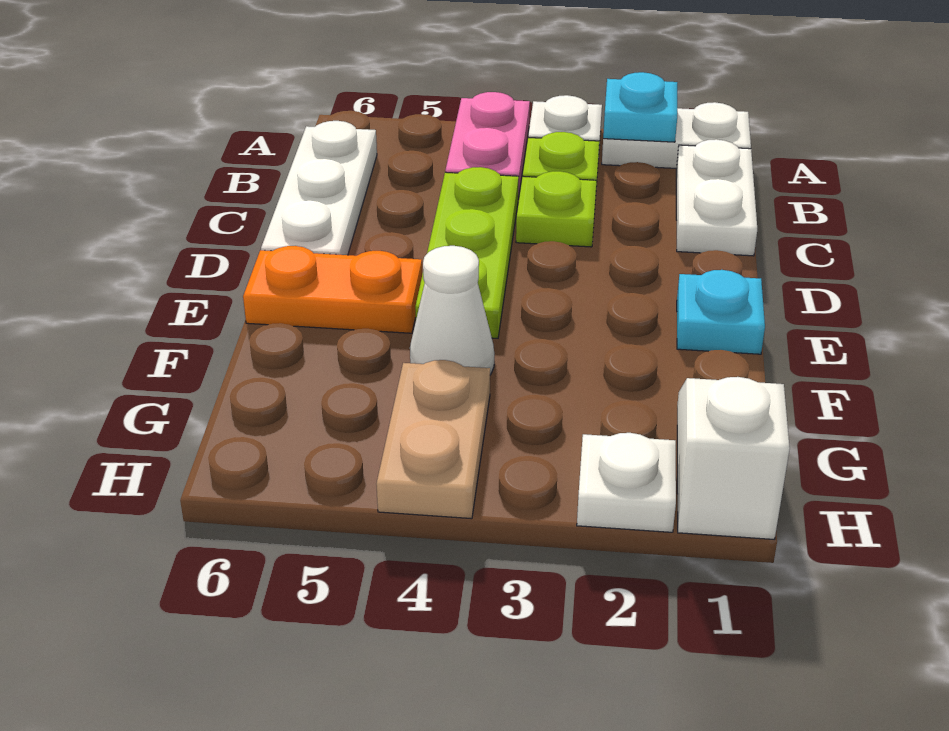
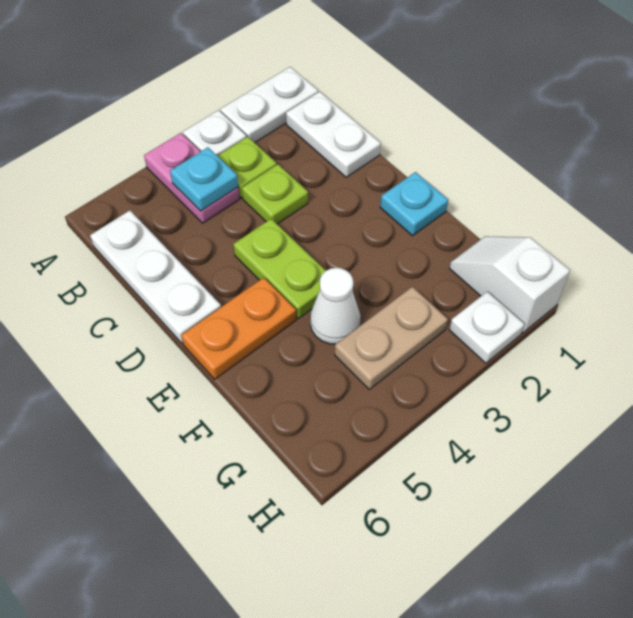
cyan 1x1 plate [603,72,677,142] -> cyan 1x1 plate moved to [170,147,238,211]
lime 1x3 plate [415,167,519,338] -> lime 1x2 plate [233,219,326,319]
tan 1x2 plate [376,360,490,519] -> tan 1x2 plate turned to [335,287,448,389]

